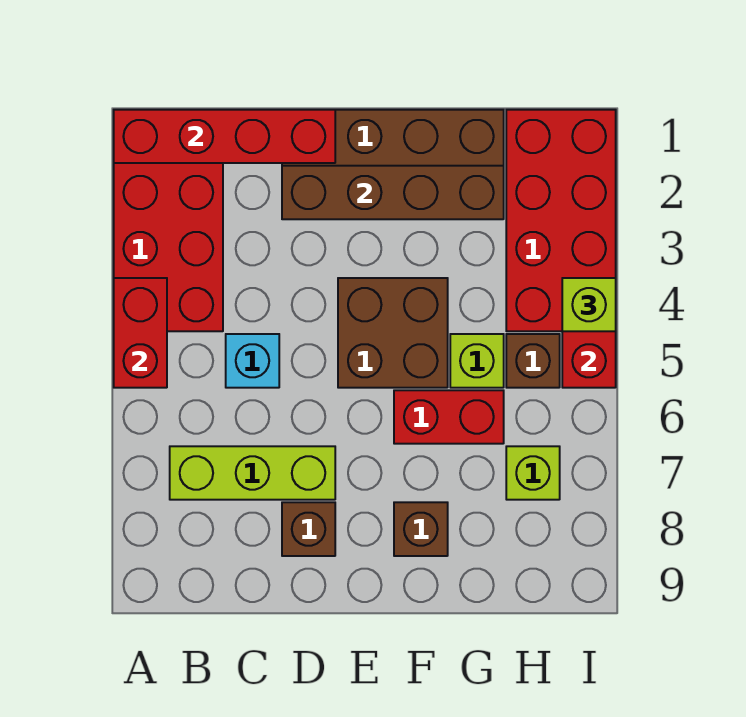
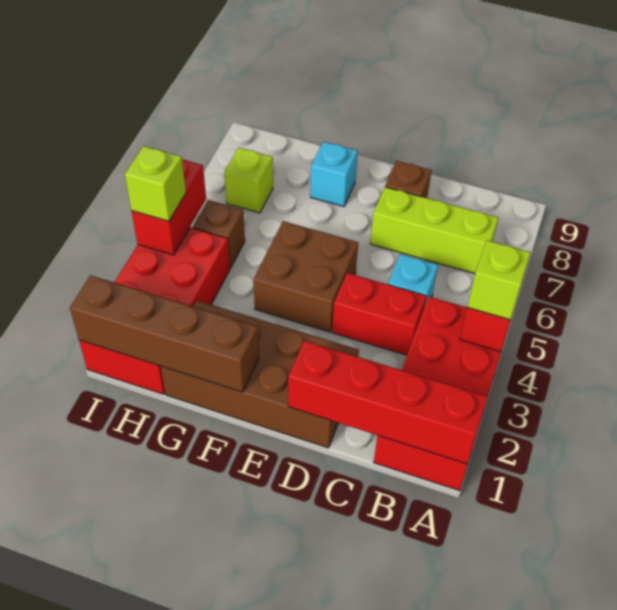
brown 1x4 brick [282,166,504,219] -> brown 1x4 brick moved to [70,275,259,392]
red 1x2 brick [394,390,504,444] -> red 1x2 brick moved to [332,273,426,355]
brown 1x1 brick [394,502,448,556] -> cyan 1x1 brick [310,142,358,207]
lime 1x1 brick [450,334,504,388] -> lime 1x1 brick moved to [468,240,531,320]

